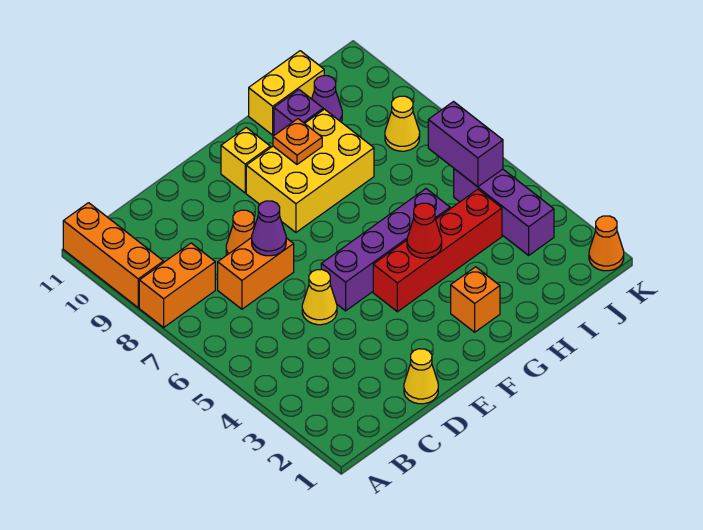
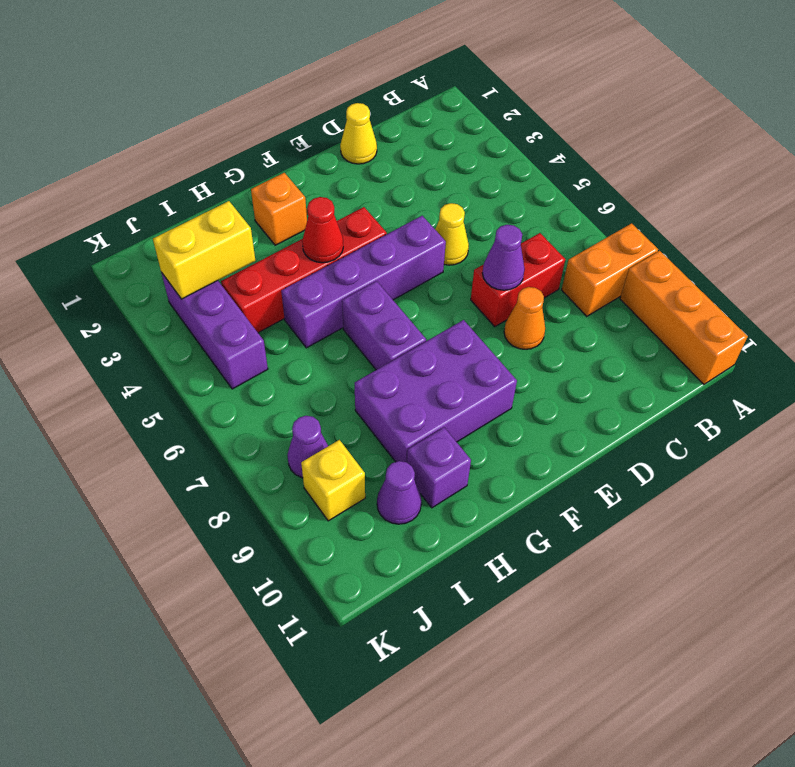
orange 1x2 brick [218,238,294,309] -> red 1x2 brick [471,233,565,327]
yellow 2x3 brick [246,109,374,232] -> purple 2x3 brick [355,320,517,462]
yellow 1x1 brick [221,128,270,193] -> yellow 1x1 brick moved to [301,440,365,521]
orange 1x1 plate [273,119,322,164] -> none
yellow 1x2 brick [249,51,324,135] -> yellow 1x2 brick moved to [153,201,255,299]
purple 1x2 brick [428,102,503,187] -> purple 1x2 brick moved to [342,281,426,370]
yellow 1x1 cone [385,96,420,151] -> purple 1x1 cone [287,416,328,478]
orange 1x1 cone [589,216,624,271] -> none

